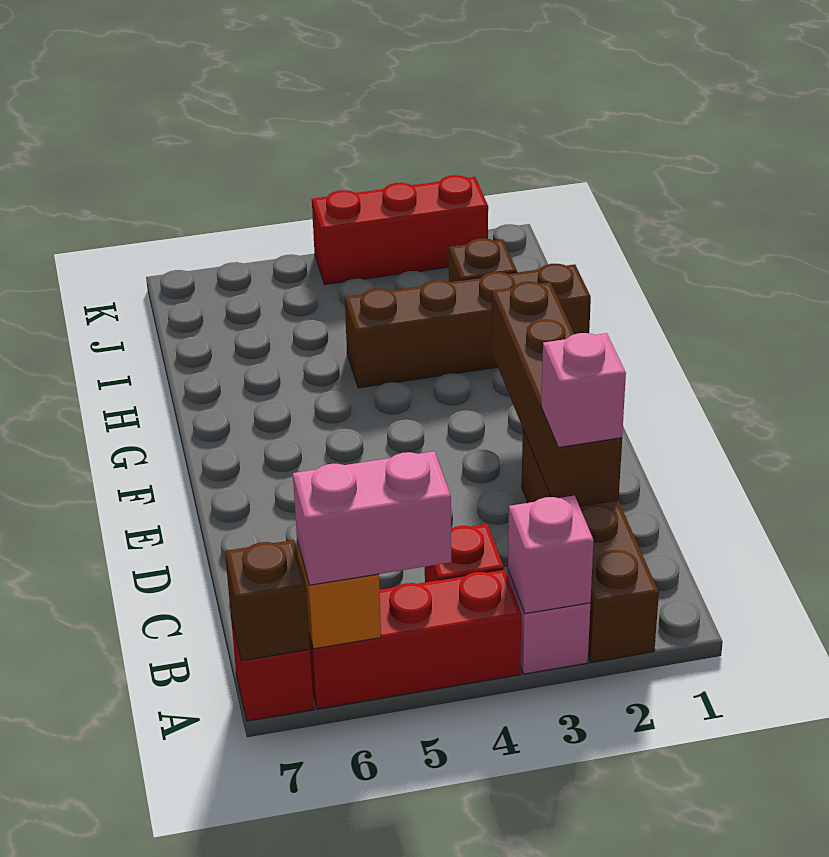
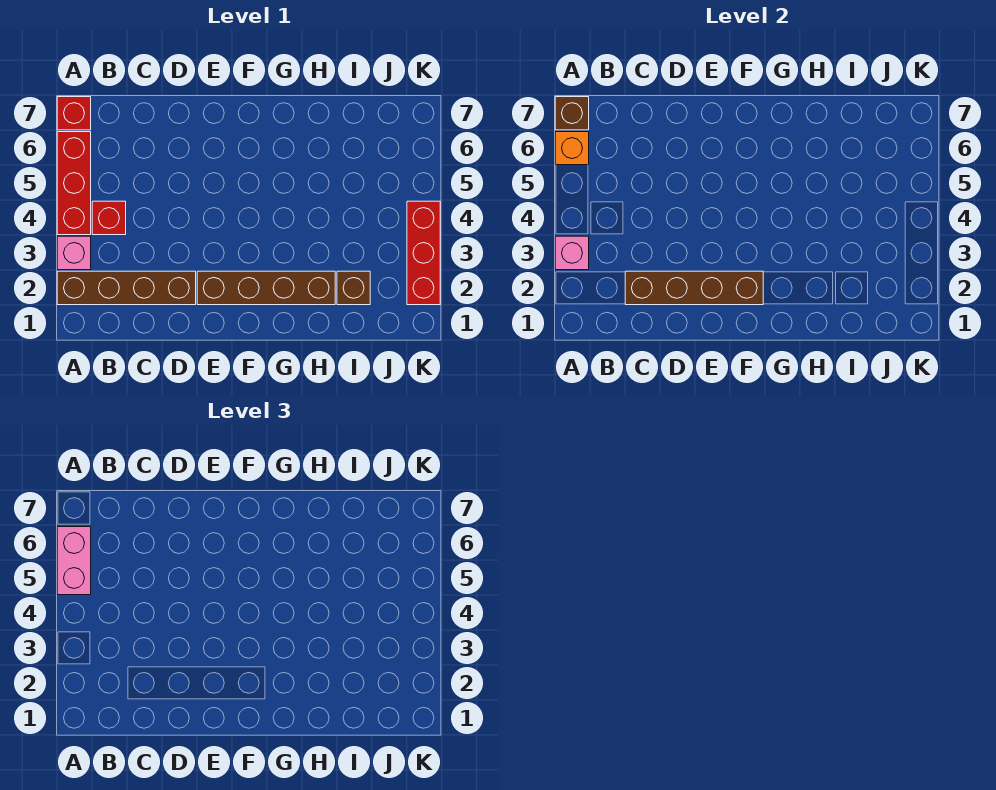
pink 1x1 brick [541,333,626,447] -> none
brown 1x4 brick [345,264,591,388] -> brown 1x4 brick turned to [197,271,335,305]

